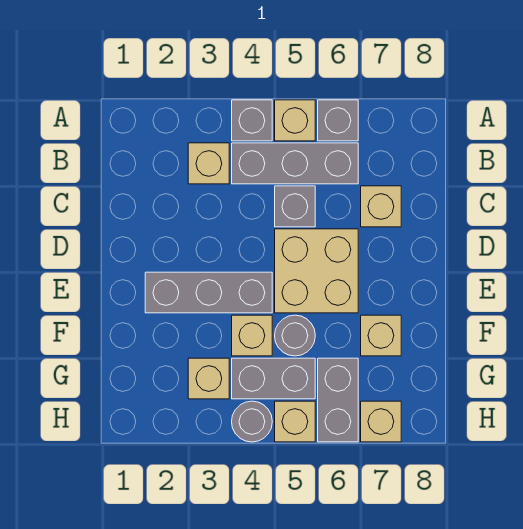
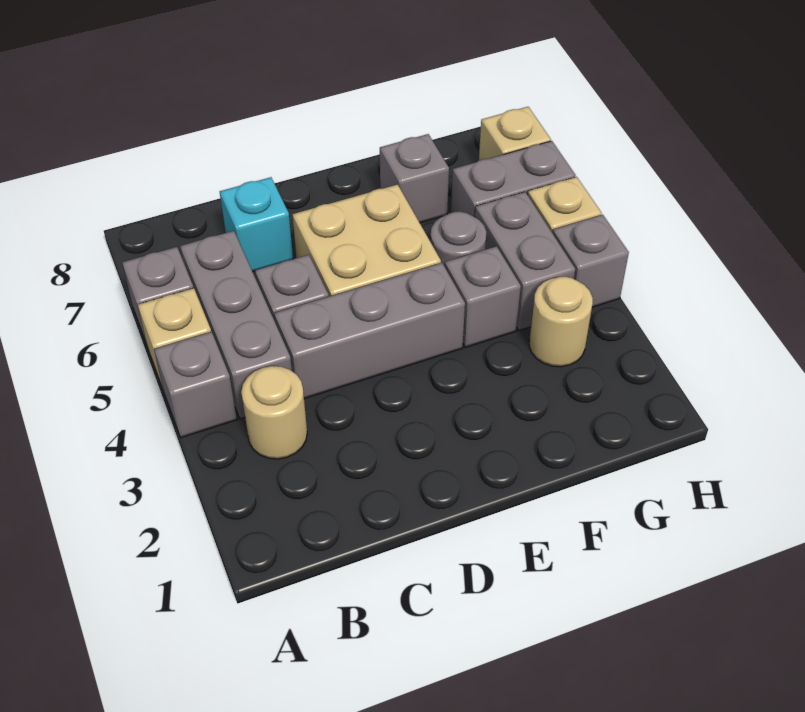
tan 1x1 brick [188,143,229,184] -> tan 1x1 round brick [241,366,307,459]
tan 1x1 brick [361,186,401,227] -> cyan 1x1 brick [220,177,293,272]
grey 1x3 brick [145,272,272,313] -> grey 1x3 brick turned to [274,263,465,399]
tan 1x1 brick [232,315,272,356] -> grey 1x1 brick [445,246,521,348]
tan 1x1 brick [361,315,401,356] -> grey 1x1 brick [380,134,449,223]
tan 1x1 brick [188,358,229,399] -> tan 1x1 round brick [529,277,593,367]
grey 1x1 round brick [232,401,272,442] -> grey 1x1 brick [553,215,629,307]

